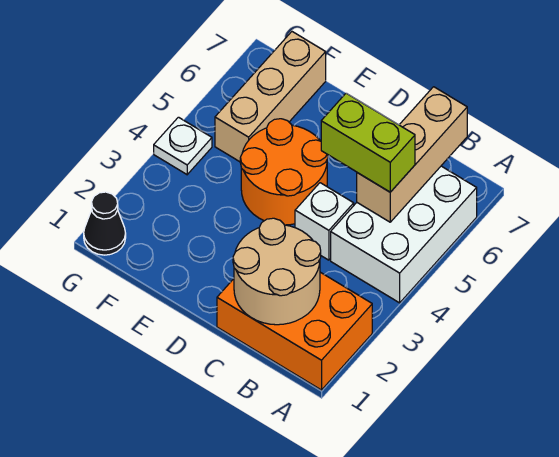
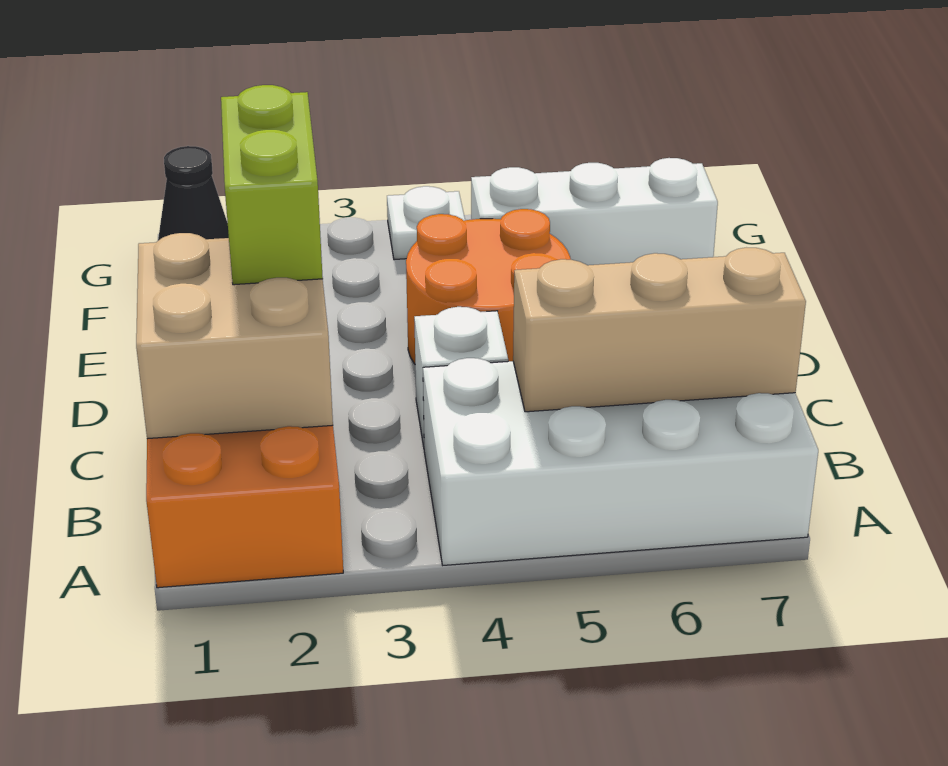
white 2x3 brick [331,166,477,303] -> white 2x4 brick [423,358,818,565]
tan 2x2 round brick [233,218,321,325] -> tan 2x2 brick [136,233,333,439]
lime 1x2 brick [321,93,415,192] -> lime 1x2 brick moved to [221,85,323,285]
tan 1x3 brick [215,32,326,162] -> white 1x3 brick [471,158,718,265]

